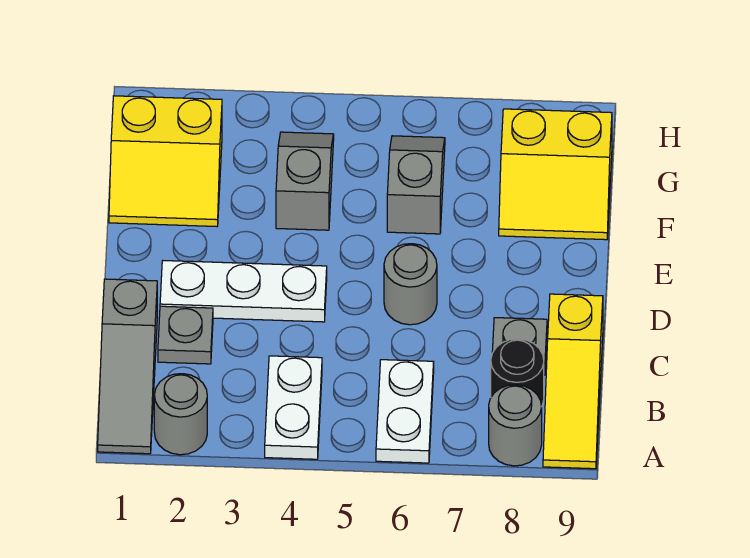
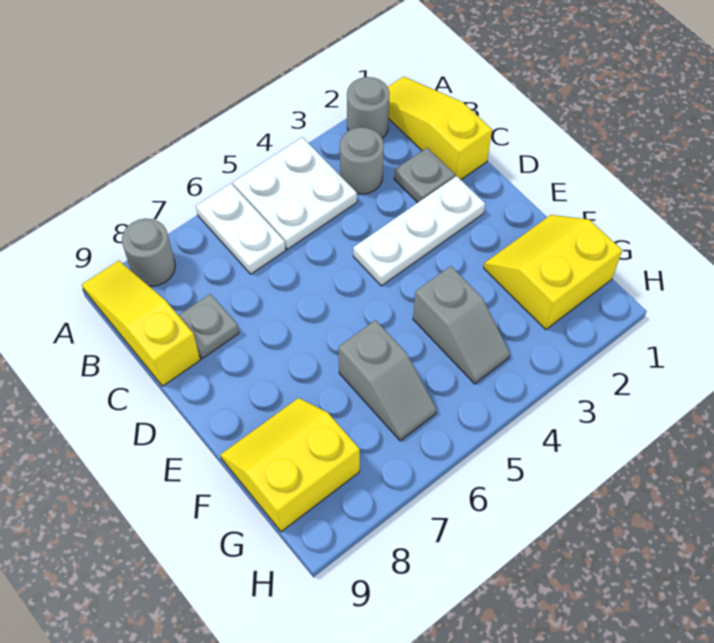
grey 1x3 slope [98,279,157,454] -> yellow 1x3 slope [388,77,492,180]
white 1x2 plate [265,356,322,459] -> white 2x2 plate [233,137,357,249]
black 1x1 round brick [491,339,544,407] -> none
grey 1x1 round brick [384,244,437,325] -> grey 1x1 round brick moved to [340,127,384,194]

